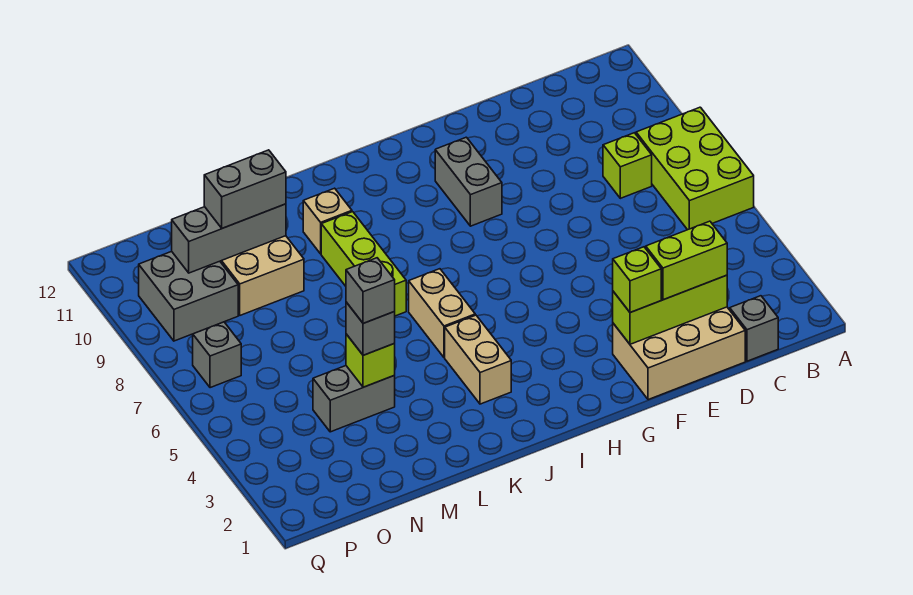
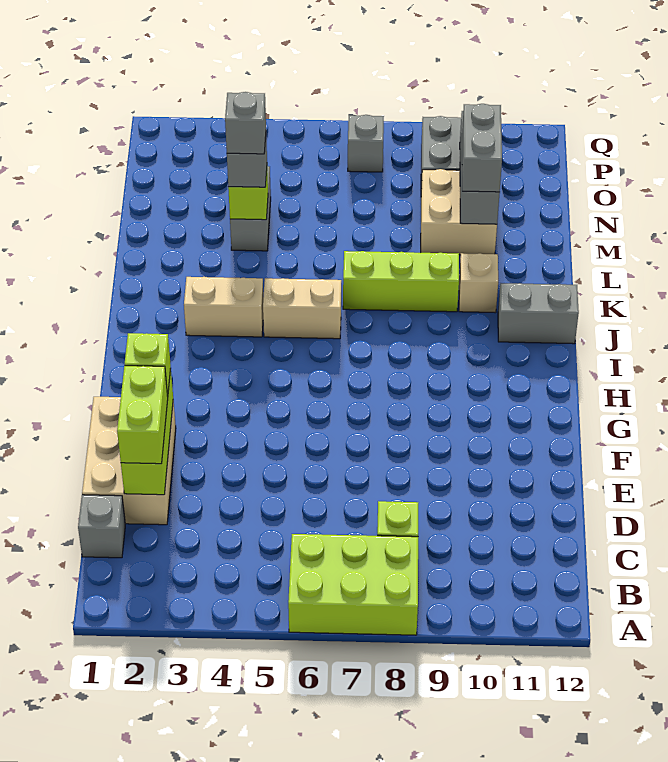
grey 1x2 brick [435,137,502,226] -> grey 1x2 brick moved to [498,283,579,344]

